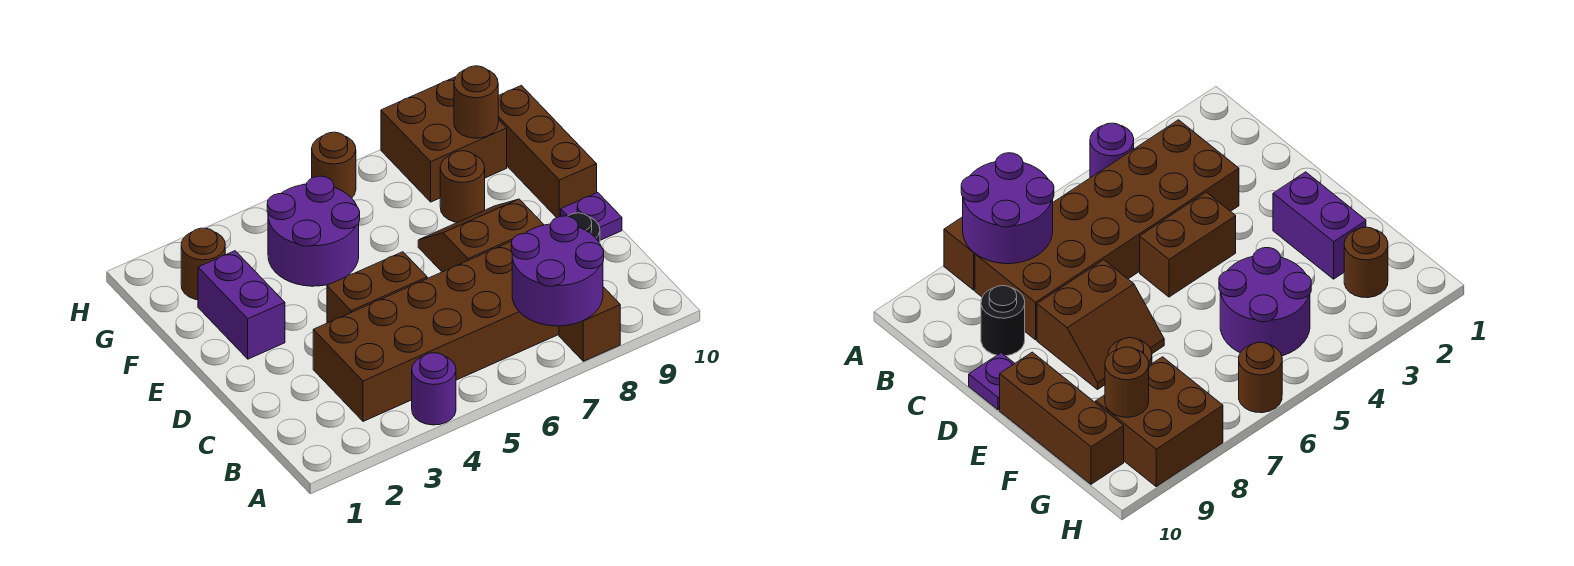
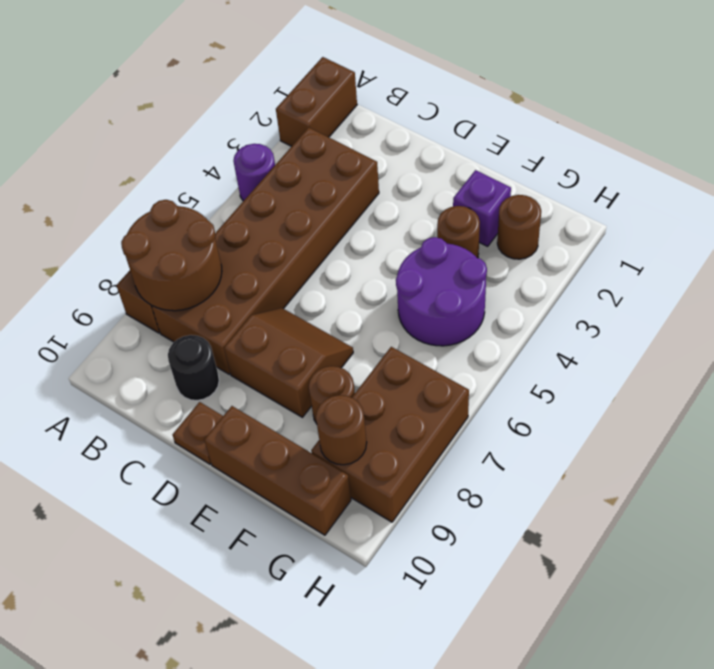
purple 2x2 round brick [511,216,604,326] -> brown 2x2 round brick [121,200,222,311]
brown 1x2 brick [327,252,427,323] -> brown 1x2 brick moved to [276,57,357,146]
brown 2x2 slope [418,199,544,272] -> brown 2x2 slope turned to [224,308,353,417]
purple 1x1 plate [561,192,622,240] -> brown 1x1 plate [172,402,223,464]
purple 1x2 brick [198,251,285,359] -> purple 1x1 brick [453,170,511,246]
brown 2x2 brick [381,77,507,202] -> brown 2x3 brick [311,347,469,522]
brown 1x1 round brick [312,132,356,198] -> brown 1x1 round brick moved to [437,206,480,258]

